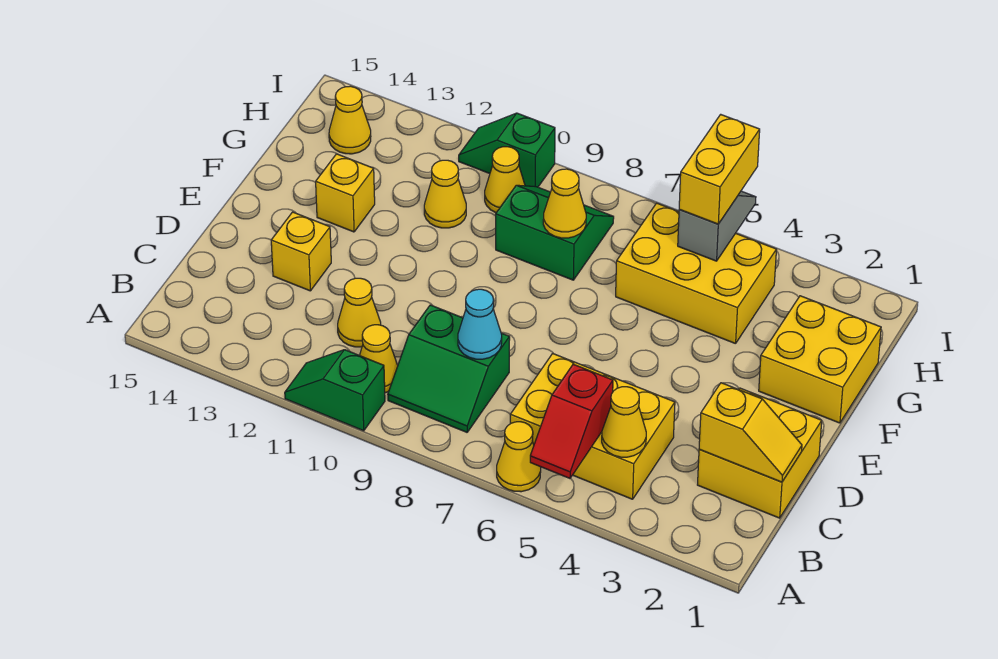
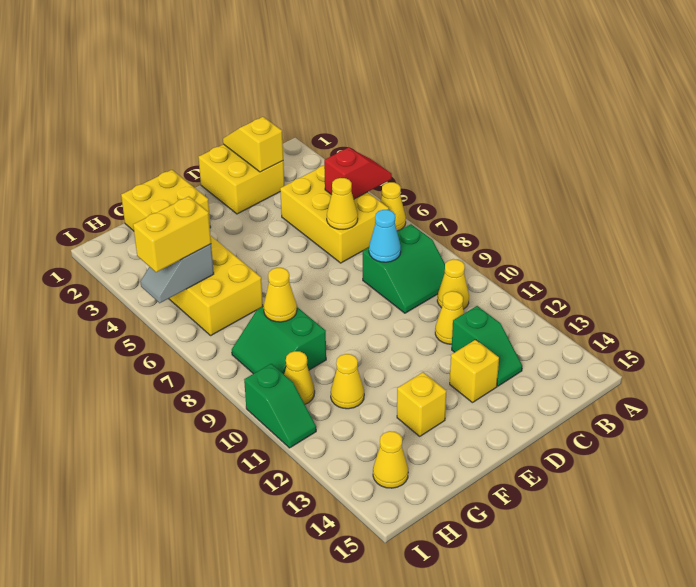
green 1x2 slope [285,350,385,431] -> green 1x2 slope moved to [452,306,522,386]
yellow 1x1 cone [602,387,646,457] -> yellow 1x1 cone moved to [327,178,358,229]
green 2x2 slope [388,305,510,432] -> green 2x2 slope turned to [363,224,445,313]

